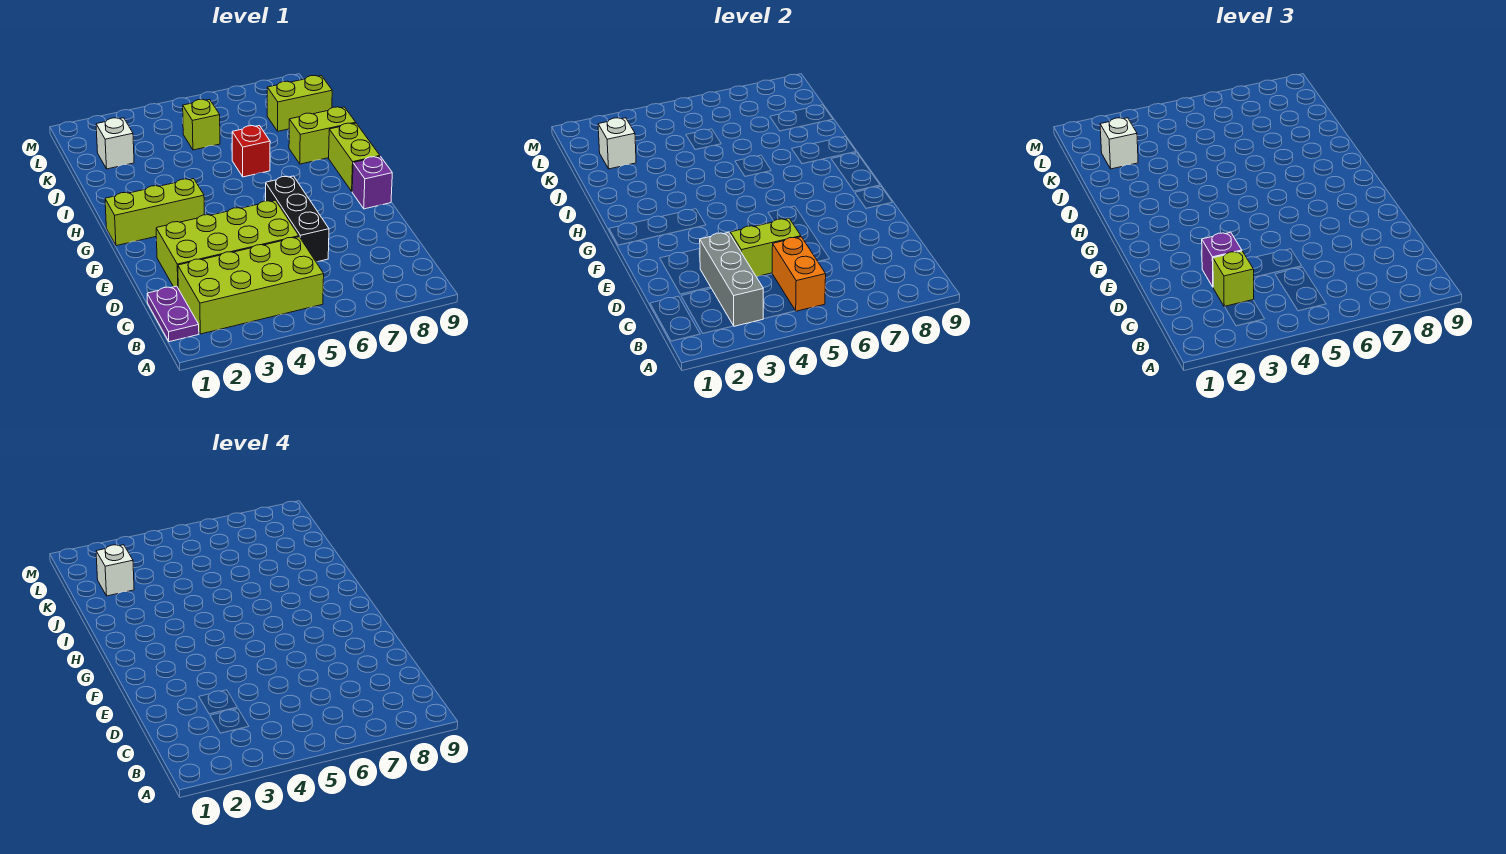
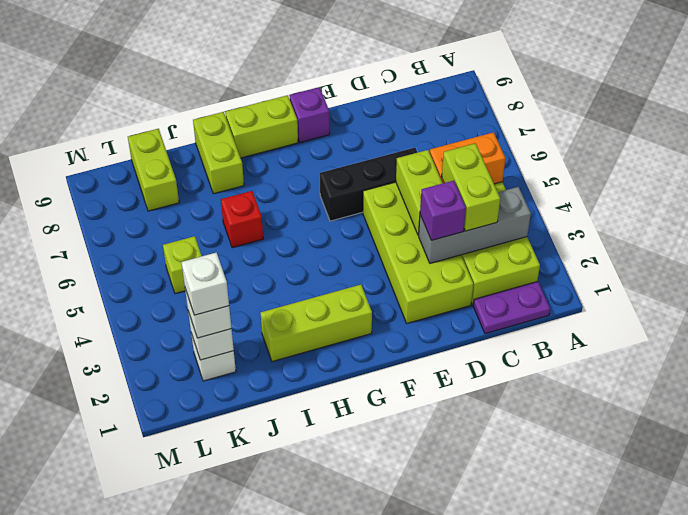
lime 1x1 brick [1213,251,1254,307] -> lime 1x2 brick [442,143,500,231]
lime 1x3 brick [105,179,204,246] -> lime 1x3 brick turned to [261,285,372,362]

